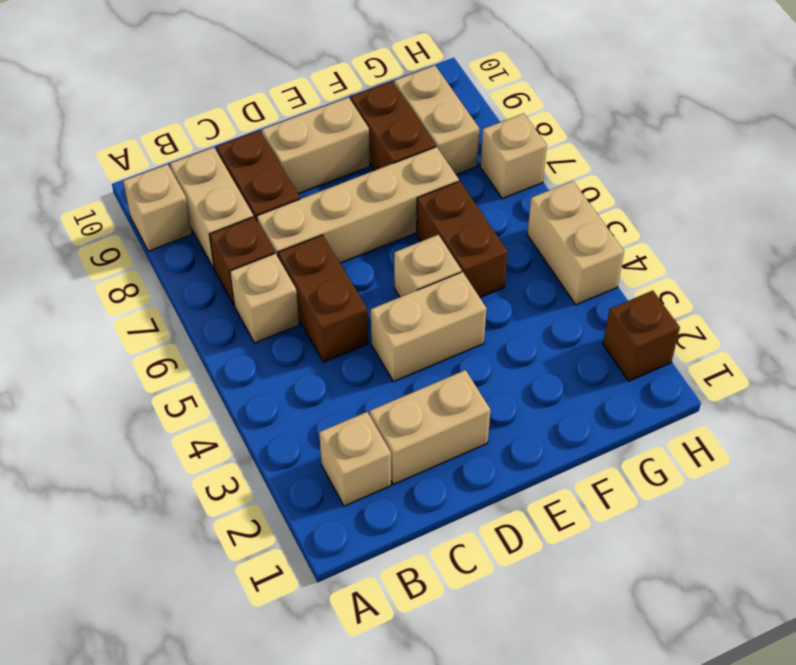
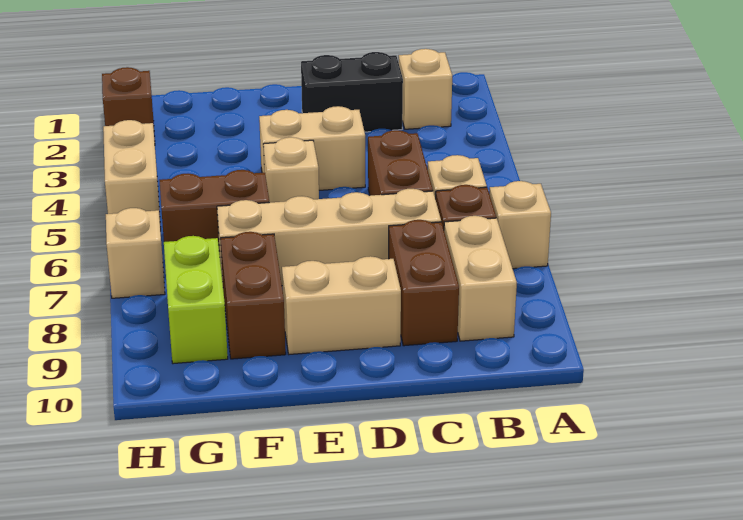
tan 1x1 brick [123,164,192,251] -> tan 1x1 brick moved to [489,181,551,269]
tan 1x2 brick [370,370,490,484] -> black 1x2 brick [301,52,403,132]
brown 1x2 brick [417,181,508,298] -> brown 1x2 brick turned to [159,170,269,255]
tan 1x2 brick [394,65,479,175] -> lime 1x2 brick [164,236,228,364]

